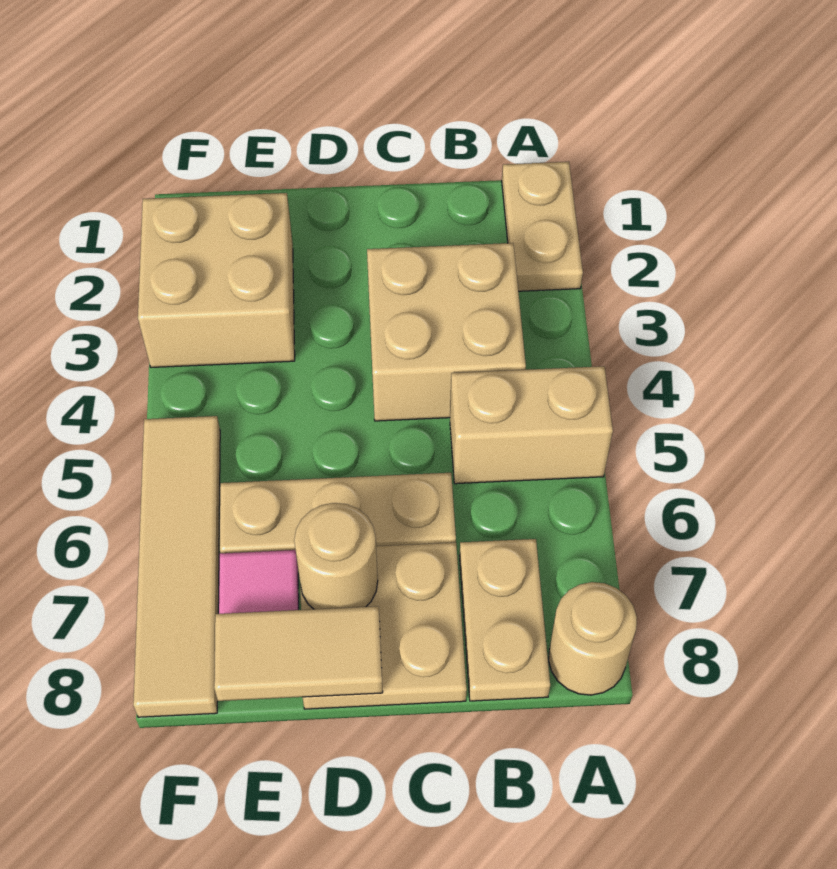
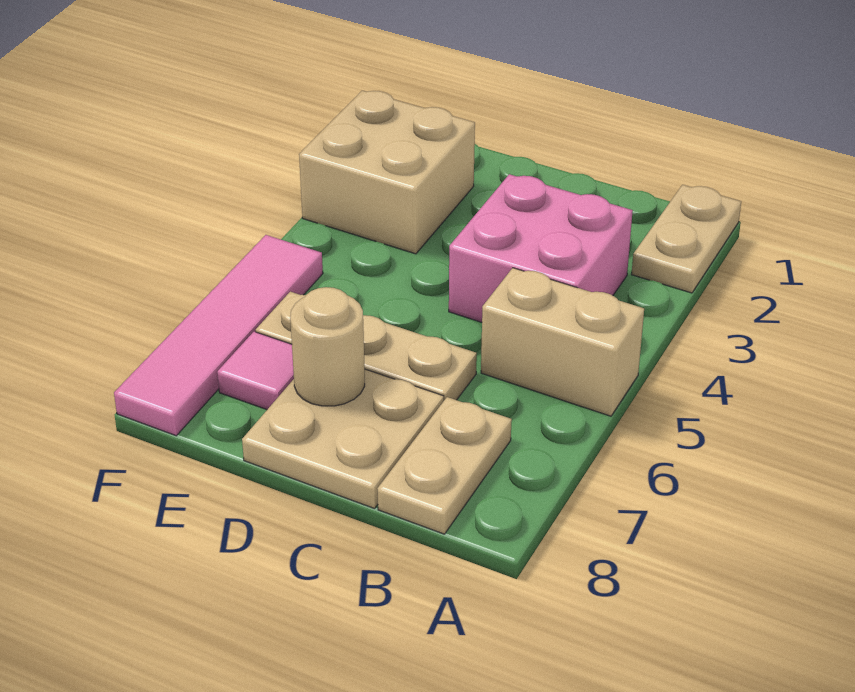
tan 1x1 round brick [549,582,637,695] -> none
tan 2x2 brick [367,243,526,421] -> pink 2x2 brick [449,174,633,322]
tan 1x2 tile [214,606,383,701] -> none
tan 1x4 tile [133,416,220,717] -> pink 1x4 tile [114,235,323,436]

